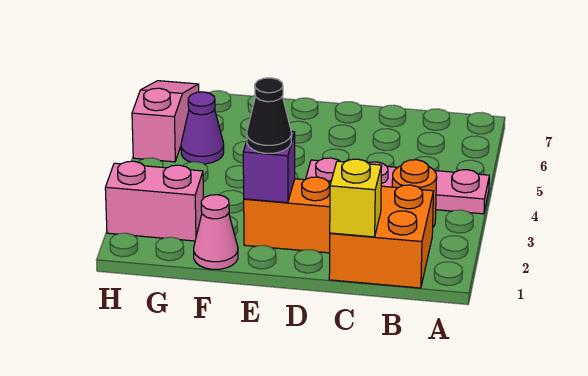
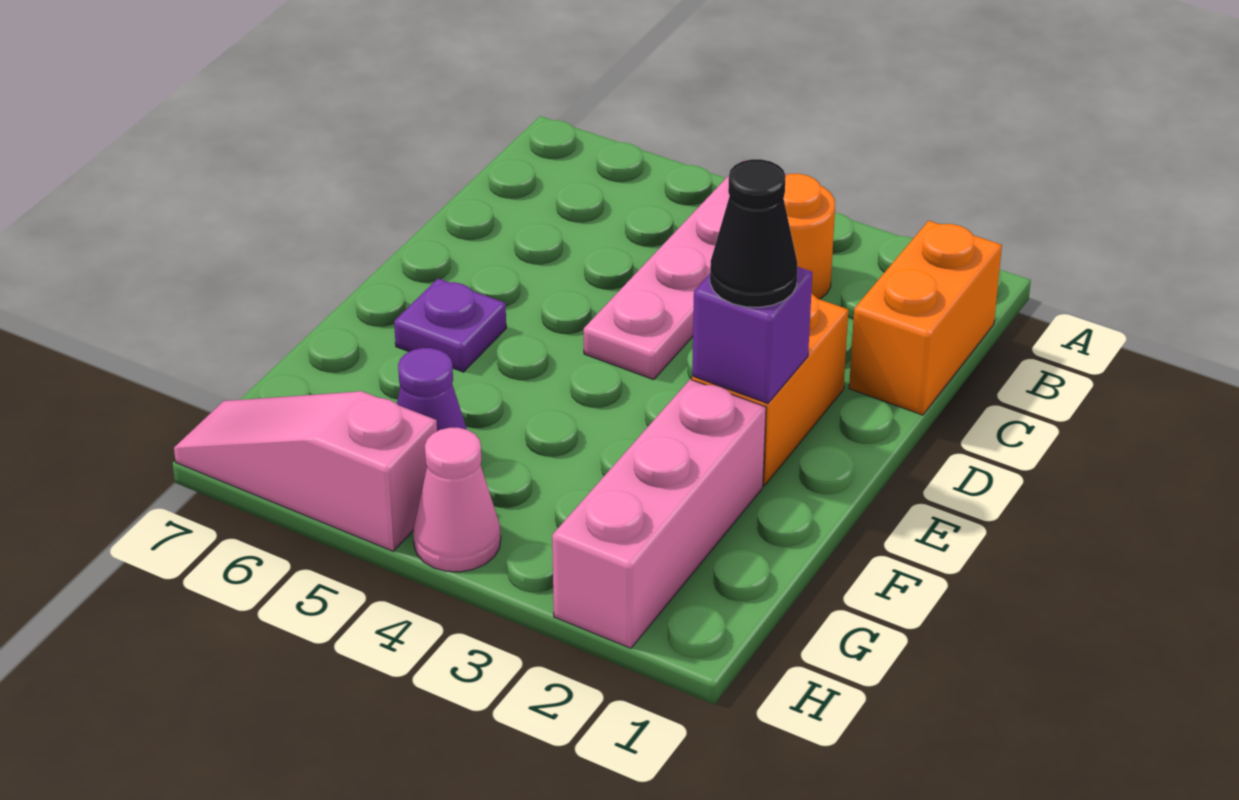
orange 2x2 brick [329,185,433,288] -> orange 1x2 brick [849,221,1002,415]
yellow 1x1 brick [330,159,382,237] -> none
none -> purple 1x1 plate [394,279,506,372]
pink 1x1 cone [194,195,238,269] -> pink 1x1 cone moved to [413,428,501,572]
pink 1x2 brick [105,161,203,241] -> pink 1x3 brick [552,379,766,648]

